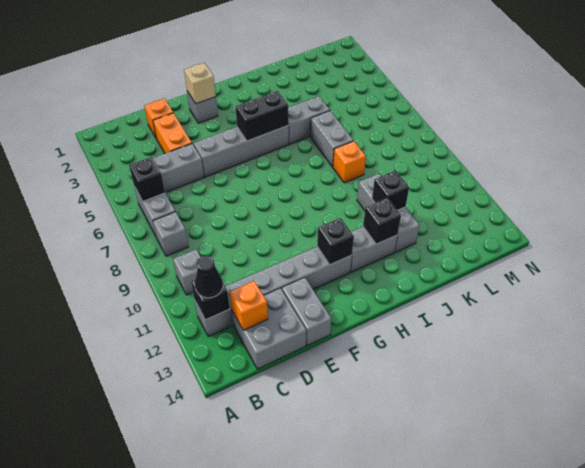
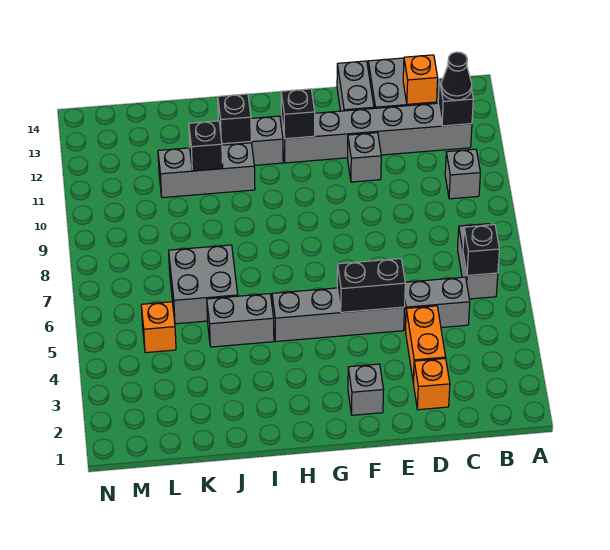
grey 1x1 brick [153,212,189,256] -> grey 1x1 brick moved to [348,133,381,182]
tan 1x1 brick [184,63,216,104] -> none
black 1x2 brick [235,91,289,141] -> black 1x2 brick moved to [337,259,405,312]
grey 1x2 brick [310,111,353,167] -> grey 2x2 brick [169,245,238,324]
orange 1x1 brick [333,141,366,183] -> orange 1x1 brick moved to [141,302,176,353]
grey 1x3 brick [357,174,420,252] -> grey 1x3 brick turned to [158,143,255,198]

